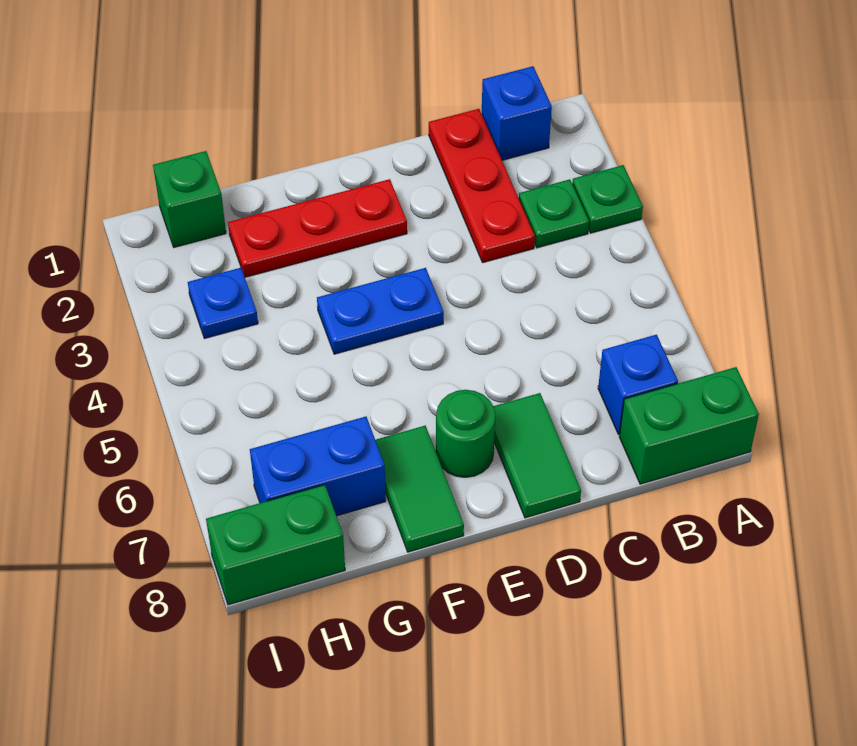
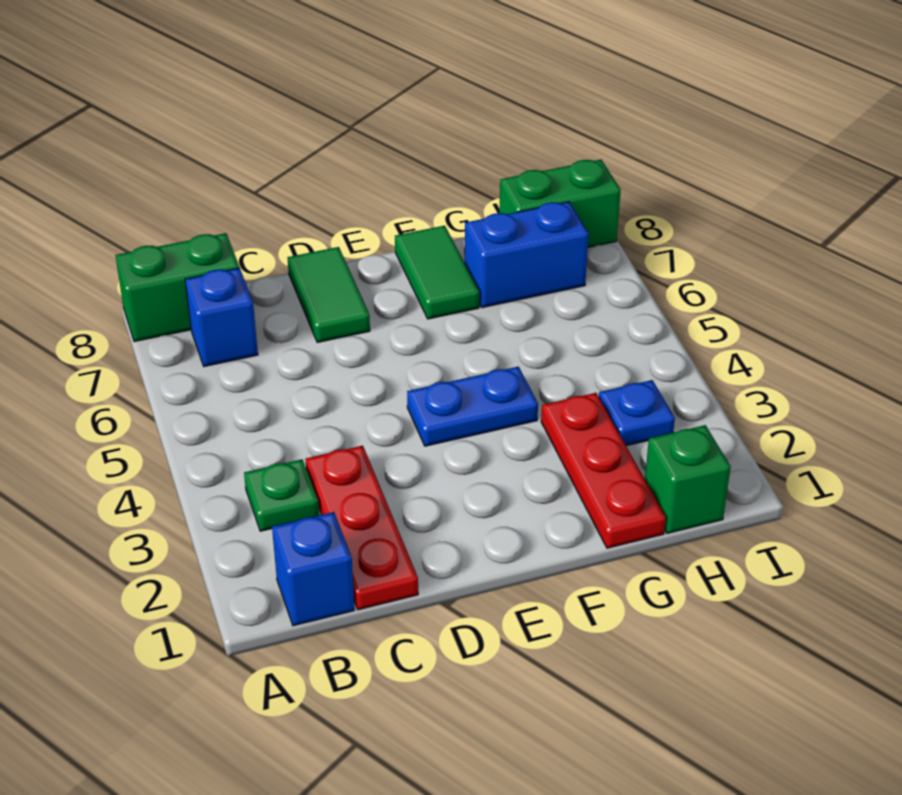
green 1x1 plate [572,165,643,233] -> none
red 1x3 plate [228,179,407,277] -> red 1x3 plate turned to [541,393,666,548]
green 1x1 round brick [436,390,495,477] -> none

